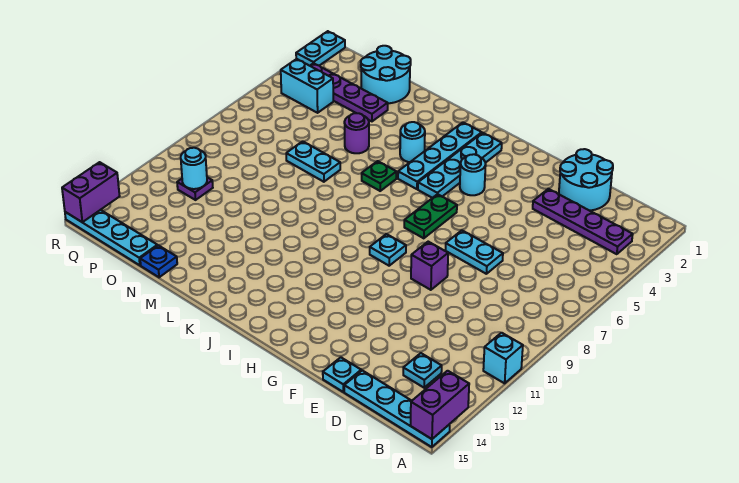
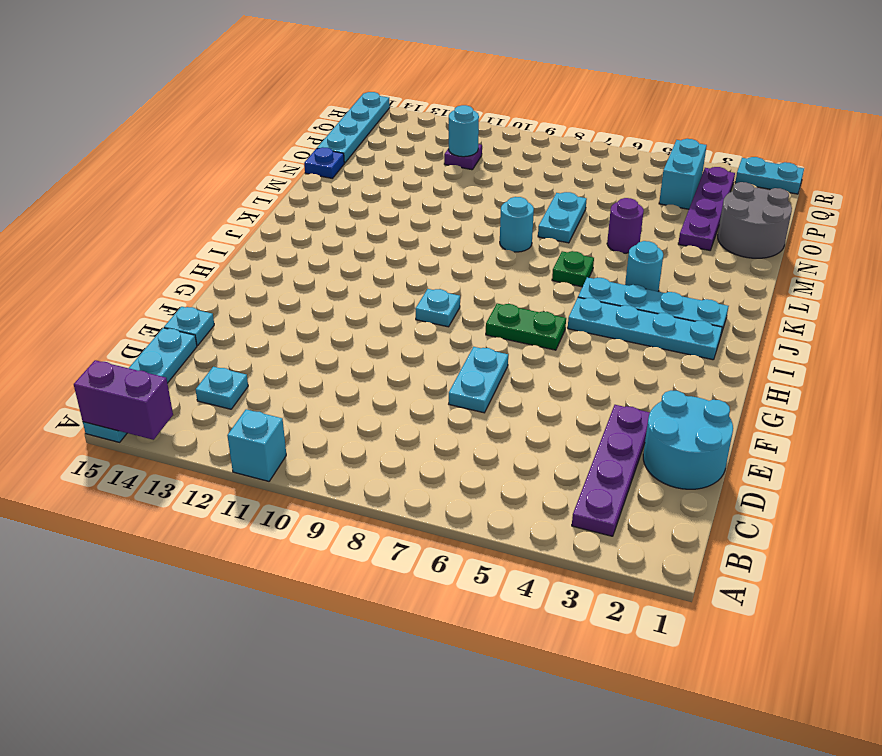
purple 1x1 brick [411,242,448,290] -> none
cyan 1x1 round brick [460,154,486,195] -> cyan 1x1 round brick moved to [500,197,534,252]
cyan 2x2 round brick [361,46,411,103] -> grey 2x2 round brick [718,182,792,258]
purple 1x2 brick [62,162,120,222] -> none

